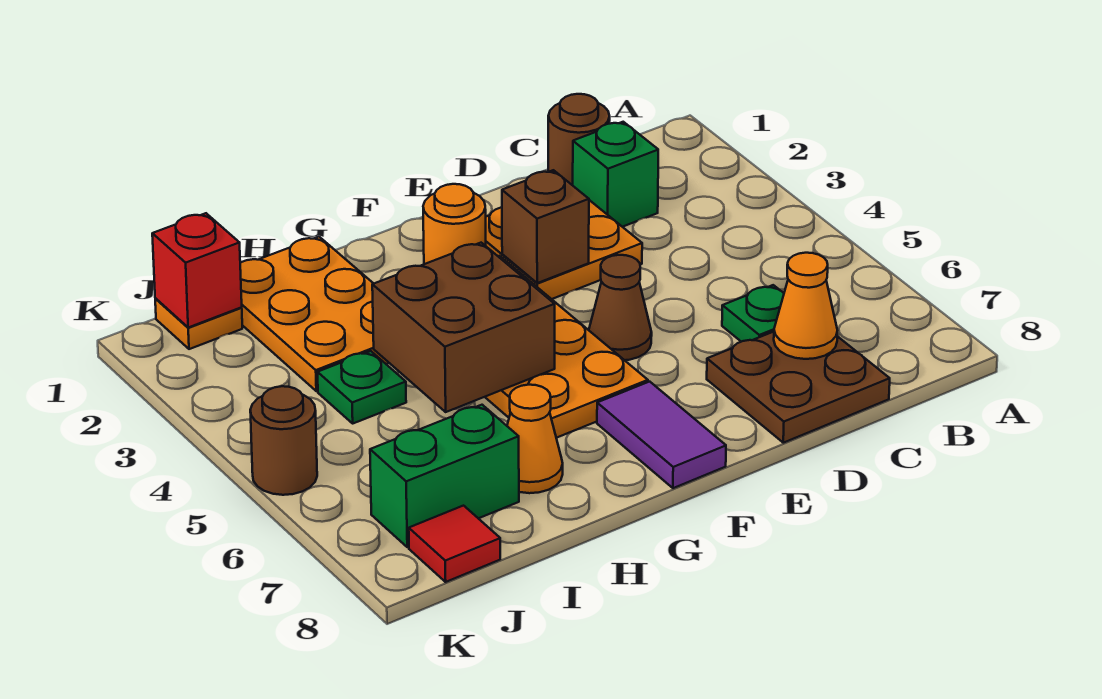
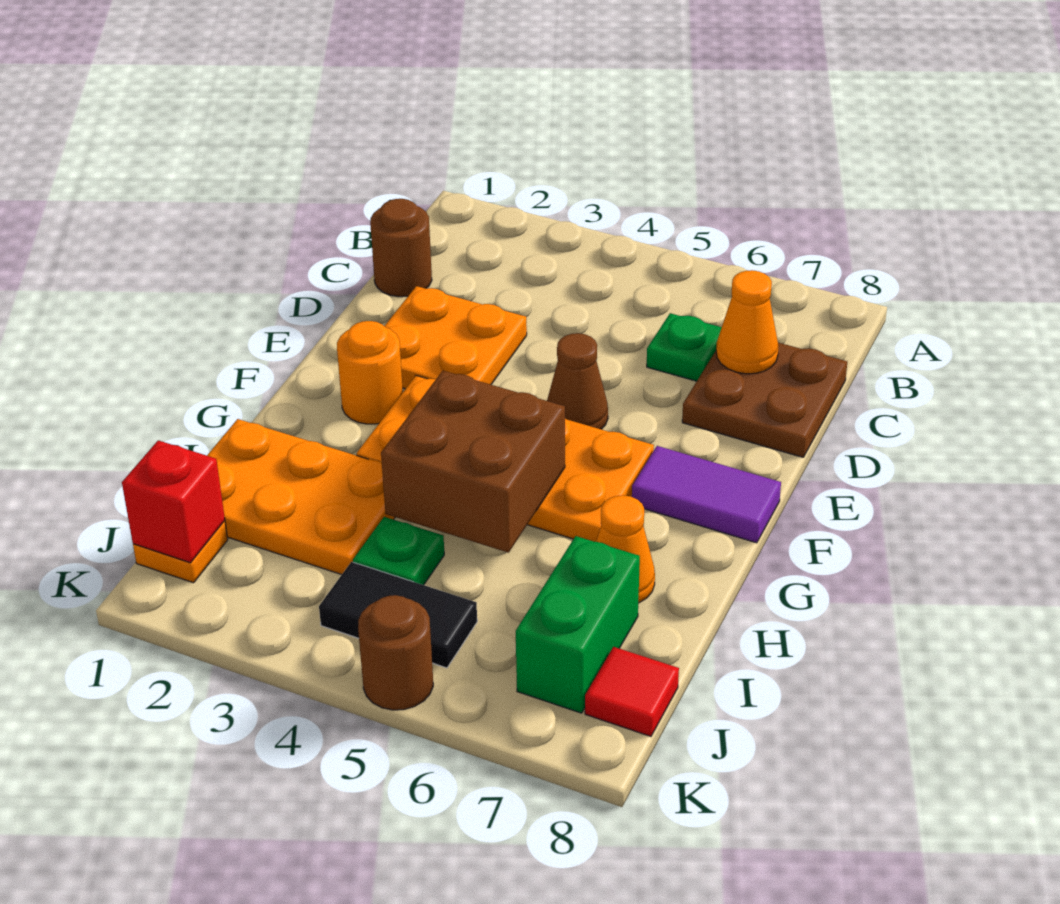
green 1x1 brick [573,122,658,227] -> none
brown 1x1 brick [502,170,589,283] -> none
none -> black 1x2 tile [319,562,477,668]

